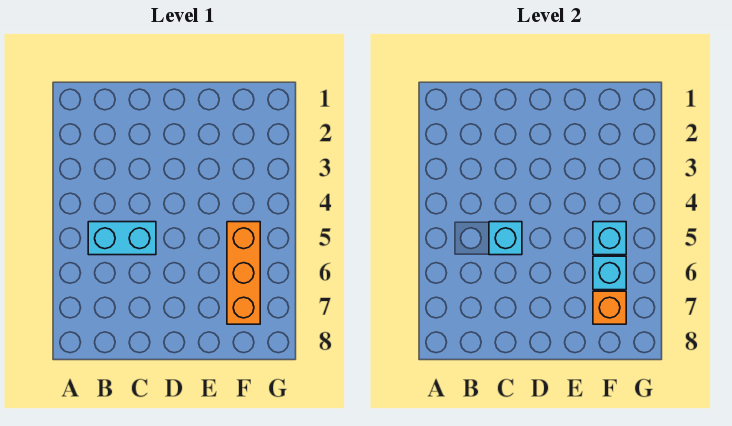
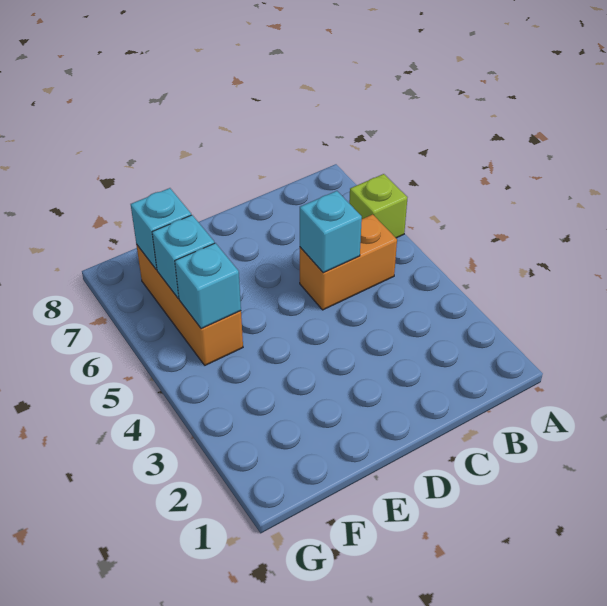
none -> lime 1x1 brick [349,174,408,238]
cyan 1x2 brick [88,222,156,255] -> orange 1x2 brick [300,214,397,310]
orange 1x1 brick [593,291,626,324] -> cyan 1x1 brick [131,188,191,270]

